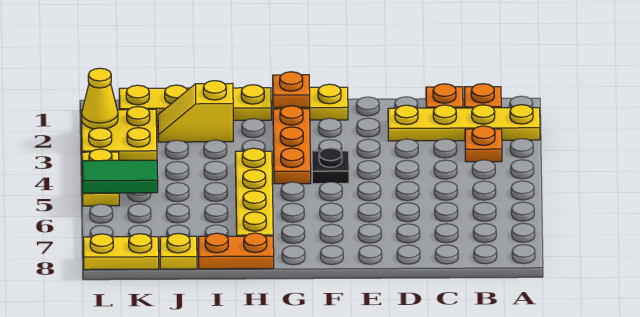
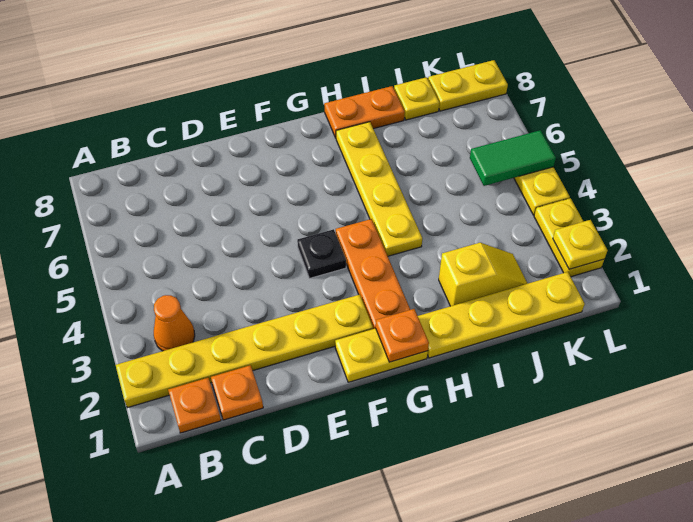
yellow 1x4 plate [388,105,540,141] -> yellow 1x6 plate [116,295,373,408]
orange 1x1 plate [465,126,502,162] -> orange 1x1 cone [154,295,195,351]
yellow 2x2 plate [81,107,157,160] -> yellow 1x2 plate [534,198,604,277]
yellow 1x1 cone [81,68,118,129] -> yellow 1x1 plate [553,220,607,269]

